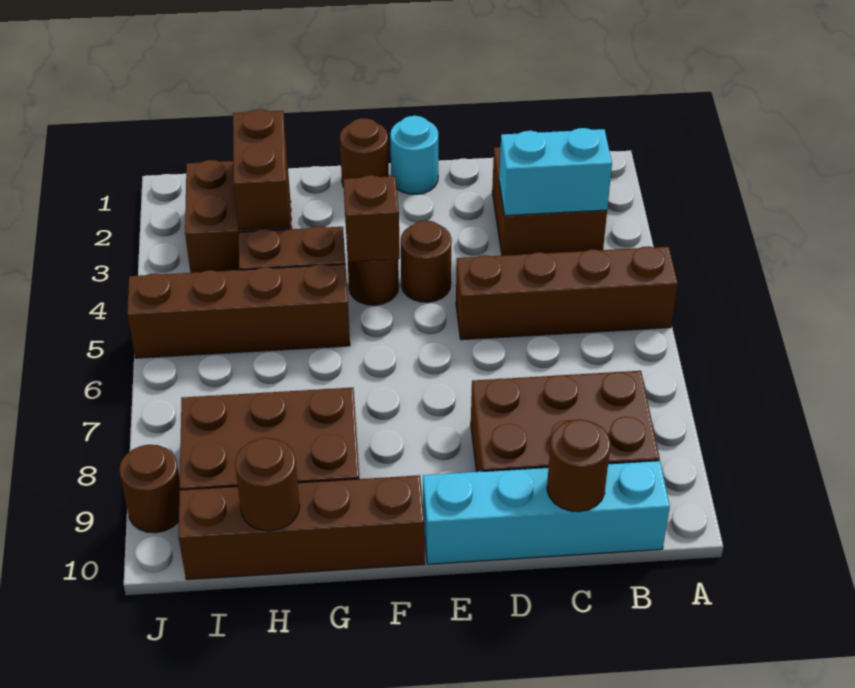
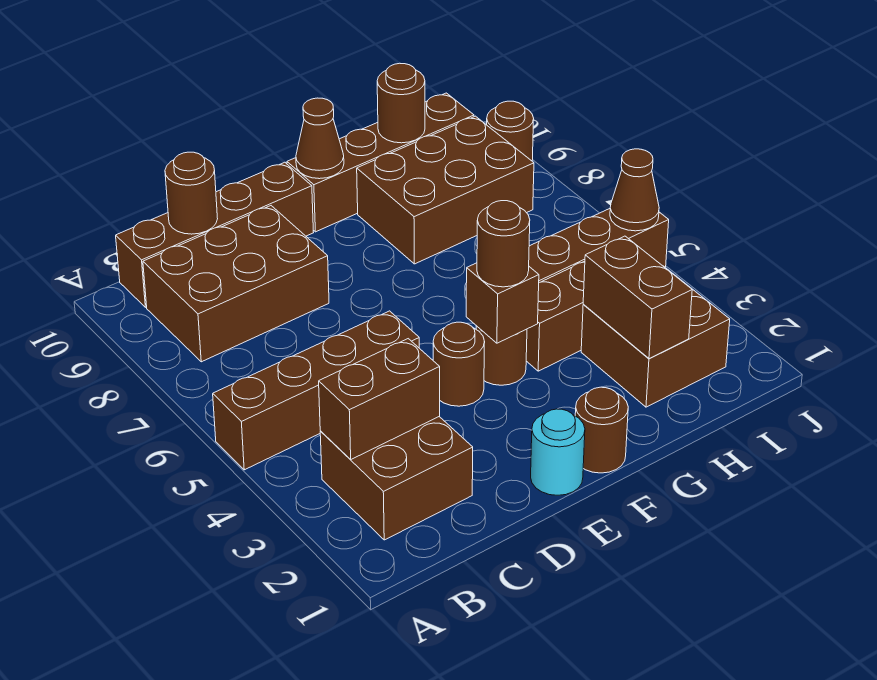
cyan 1x2 brick [499,128,612,216] -> brown 1x2 brick [319,339,440,460]
cyan 1x4 brick [423,461,670,564] -> brown 1x4 brick [116,162,314,307]
none -> brown 1x1 round brick [477,201,530,287]
none -> brown 1x1 cone [296,98,344,179]
none -> brown 1x1 cone [610,149,659,231]

